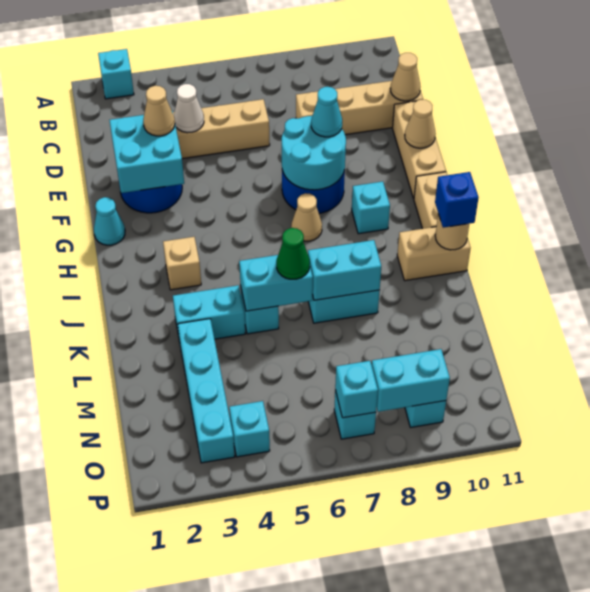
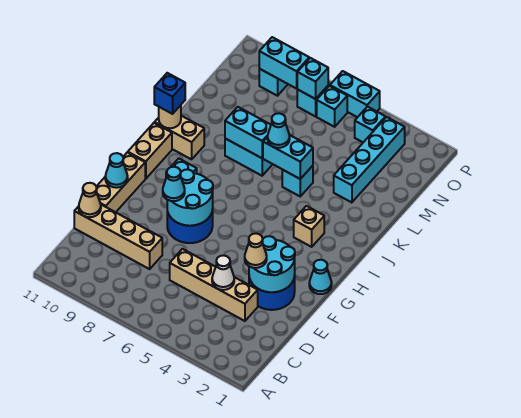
cyan 1x1 brick [98,49,134,99] -> cyan 1x1 brick moved to [317,86,347,127]
cyan 2x2 brick [109,111,184,193] -> cyan 2x2 round brick [249,236,295,292]
tan 1x1 cone [405,100,436,148] -> cyan 1x1 cone [105,153,128,188]
tan 1x1 cone [291,193,322,241] -> none
cyan 1x2 brick [173,285,245,342] -> cyan 1x2 brick moved to [330,71,380,117]
green 1x1 cone [276,228,310,279] -> cyan 1x1 cone [267,113,290,148]

